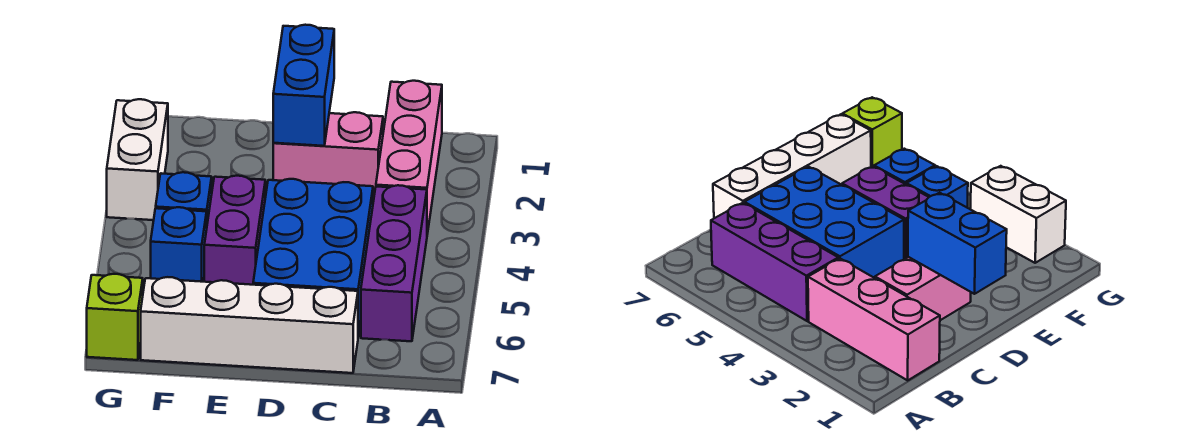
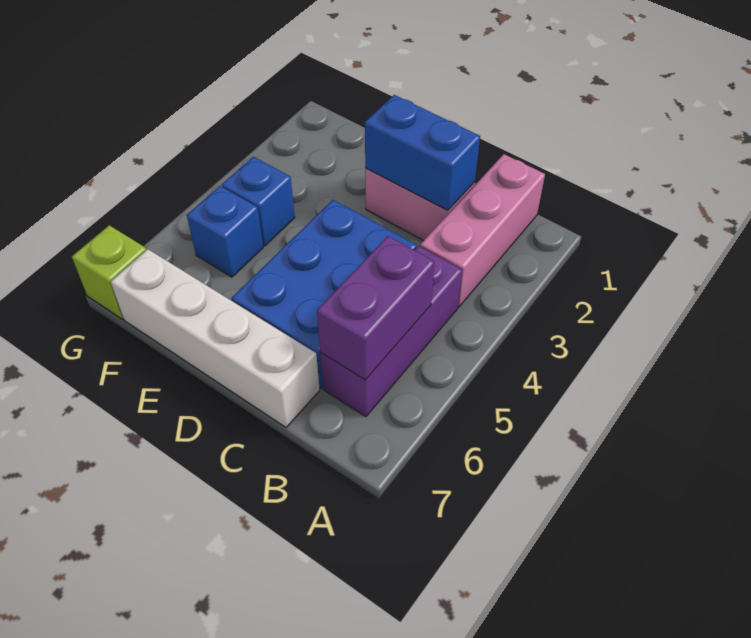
blue 1x2 brick [273,25,334,146] -> blue 1x2 brick turned to [365,95,480,210]
purple 1x2 brick [204,176,265,285] -> purple 1x2 brick moved to [317,236,435,380]
white 1x2 brick [107,99,168,220] -> none

